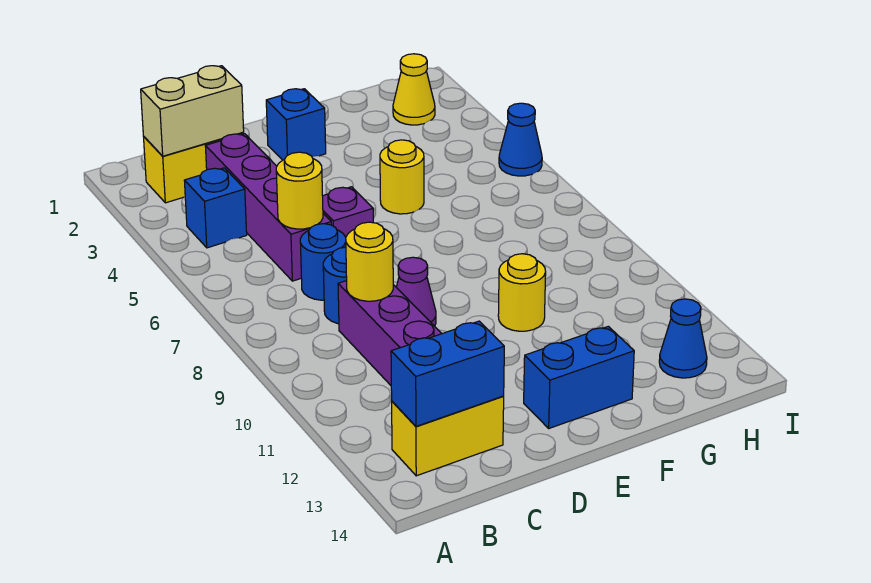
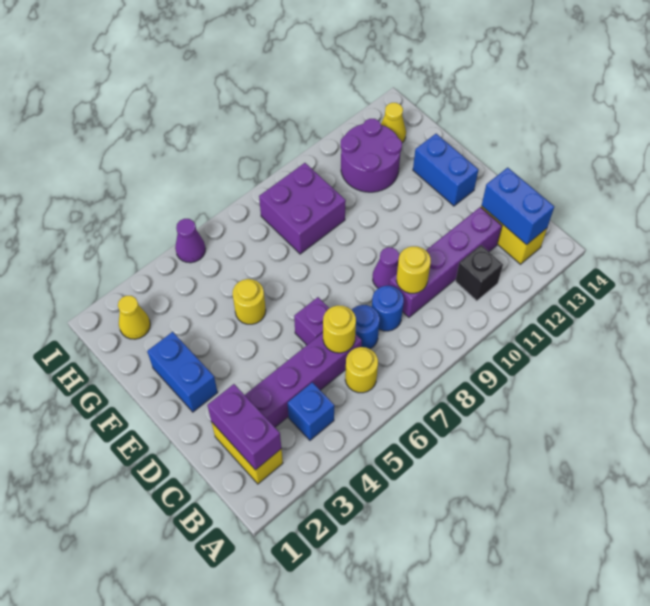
tan 1x2 brick [141,66,244,156] -> purple 1x2 brick [207,384,281,470]
none -> black 1x1 brick [455,245,503,301]
blue 1x1 brick [266,89,326,160] -> blue 1x2 brick [147,332,218,412]
yellow 1x1 round brick [498,254,546,331] -> yellow 1x1 round brick moved to [345,347,378,393]
none -> purple 2x2 brick [259,163,346,254]
none -> purple 2x2 round brick [341,119,402,192]
blue 1x1 cone [659,299,707,378] -> yellow 1x1 cone [381,103,406,143]
blue 1x1 cone [499,103,542,176] -> purple 1x1 cone [175,219,206,263]

